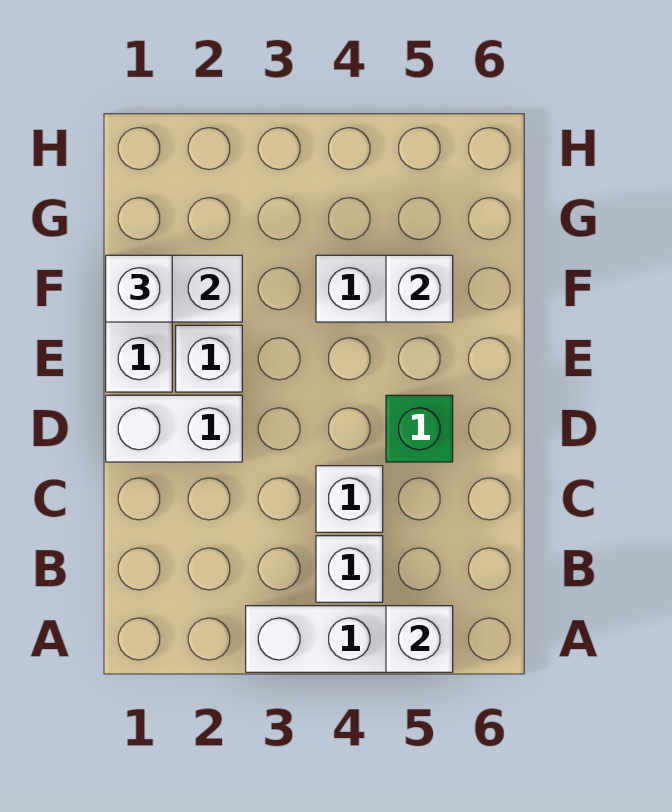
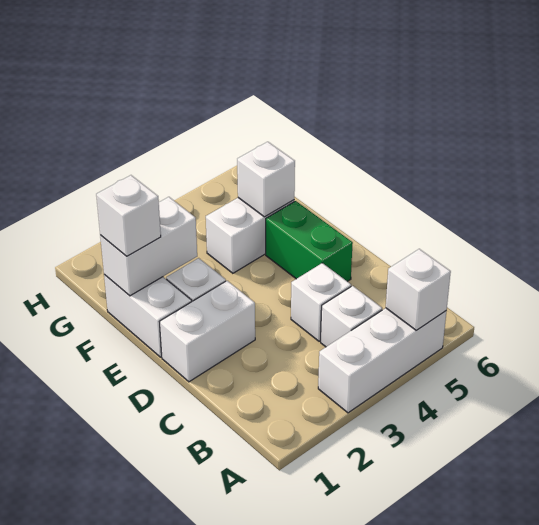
green 1x1 brick [386,395,453,462] -> green 1x2 brick [266,201,353,281]

